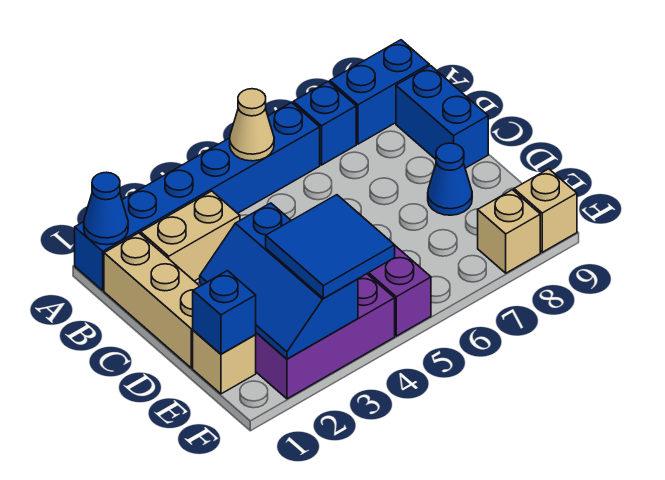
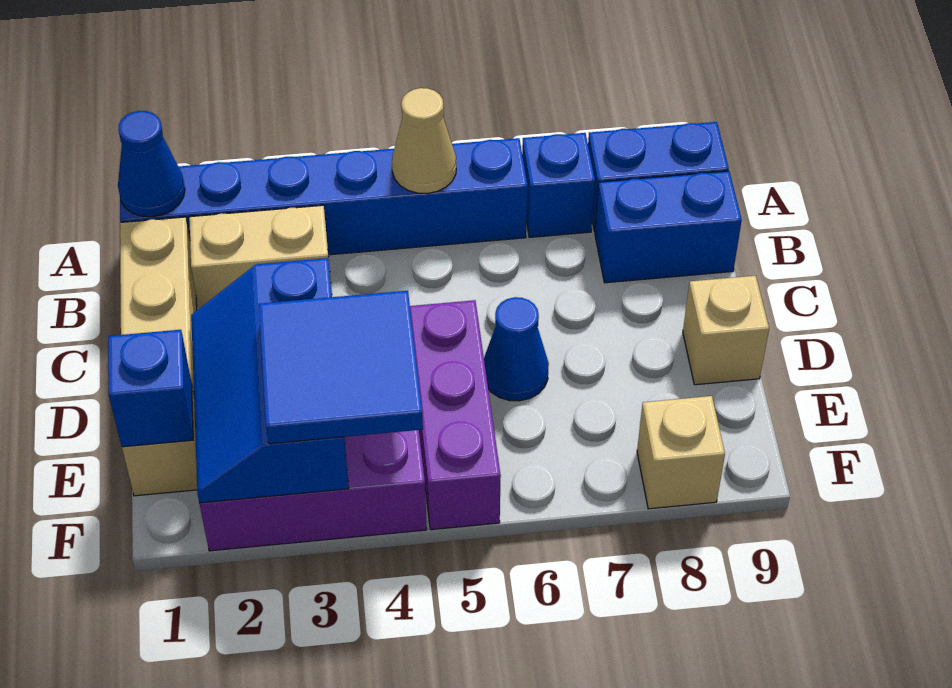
blue 1x2 brick [396,66,488,168] -> blue 1x2 brick turned to [595,171,742,283]
blue 1x1 cone [428,143,472,215] -> blue 1x1 cone moved to [484,297,549,401]
tan 1x1 brick [514,169,577,252] -> tan 1x1 brick moved to [683,276,769,385]

